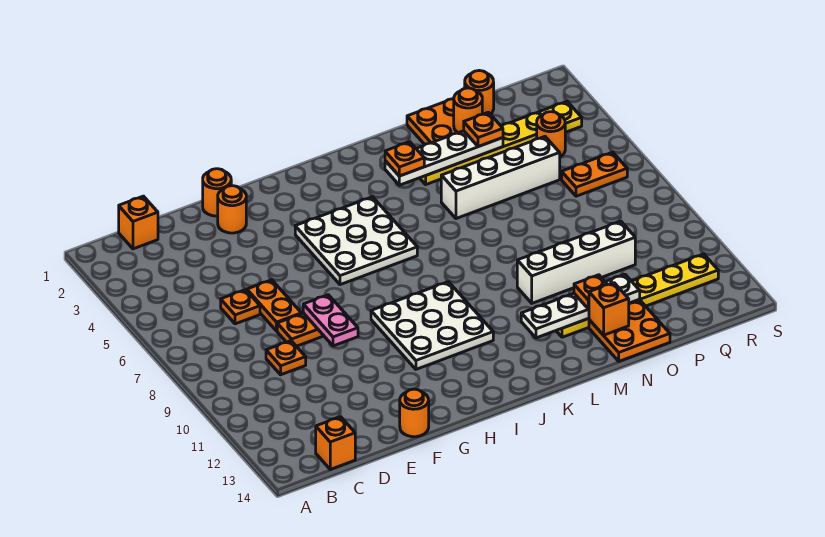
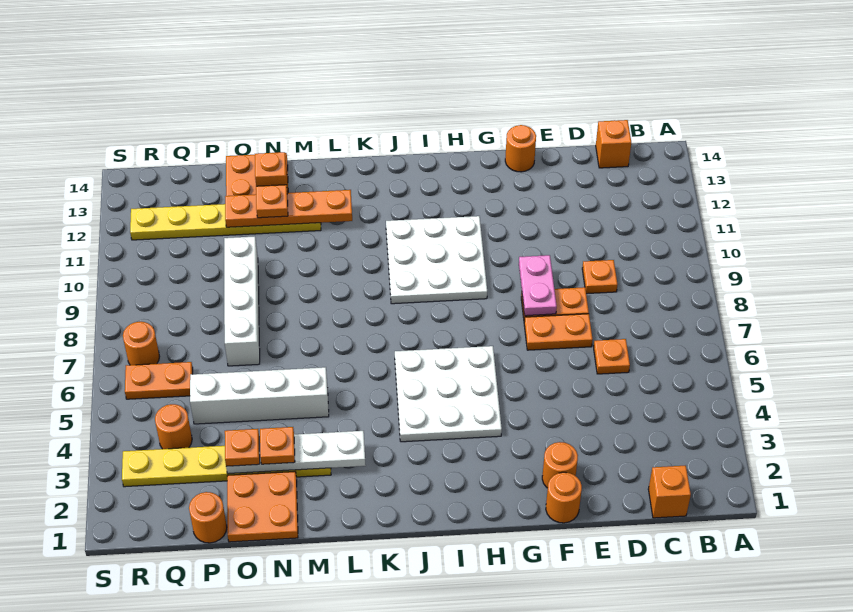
orange 1x2 plate [247,280,301,331] -> orange 1x2 plate turned to [524,314,593,350]
orange 1x1 plate [385,142,424,176] -> orange 1x1 plate moved to [260,427,295,464]
white 1x4 plate [521,274,640,338] -> orange 1x4 plate [225,190,352,227]
white 1x4 brick [517,221,635,303] -> white 1x4 brick turned to [224,236,260,366]
orange 1x1 round brick [454,88,482,133] -> orange 1x1 round brick moved to [123,322,160,365]

